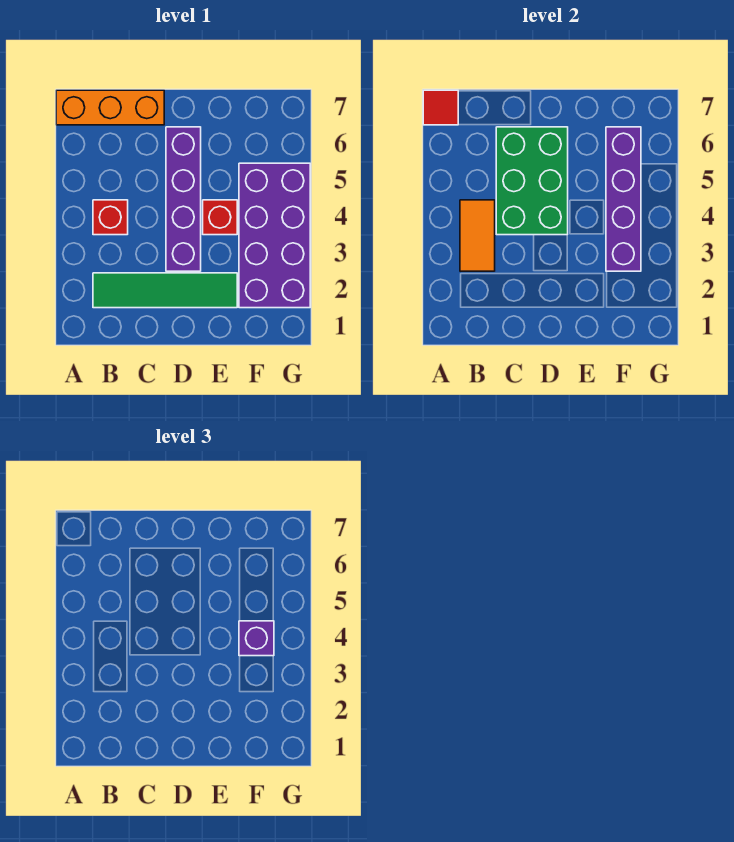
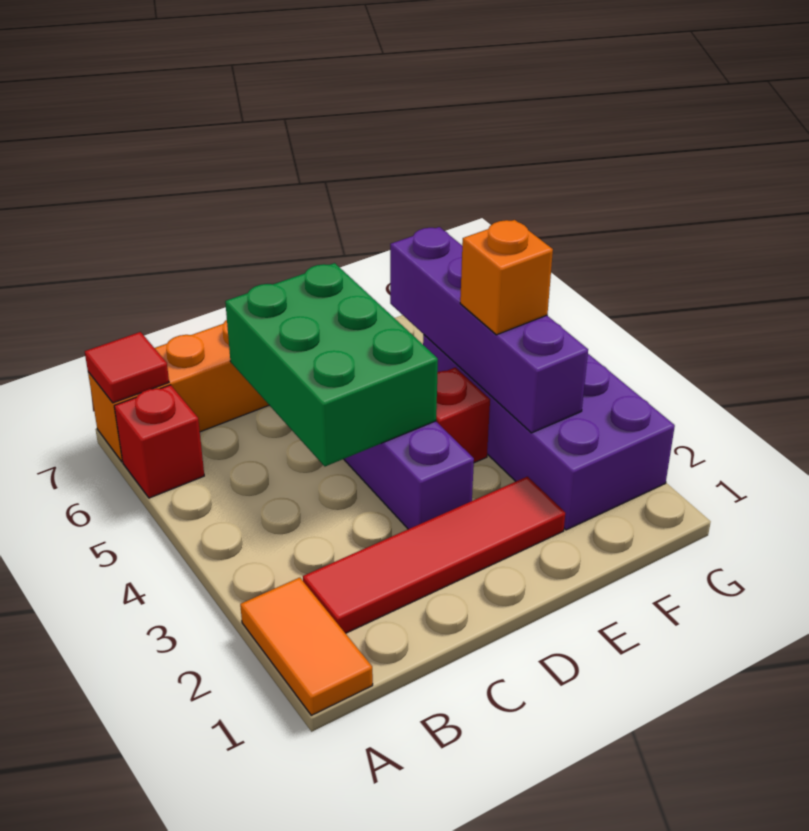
green 1x4 tile [93,273,237,308] -> red 1x4 tile [303,477,565,633]
orange 1x2 tile [460,200,495,271] -> orange 1x2 tile moved to [240,578,373,715]
red 1x1 brick [93,200,128,235] -> red 1x1 brick moved to [114,385,204,498]
purple 1x1 brick [239,621,274,656] -> orange 1x1 brick [460,220,553,335]

